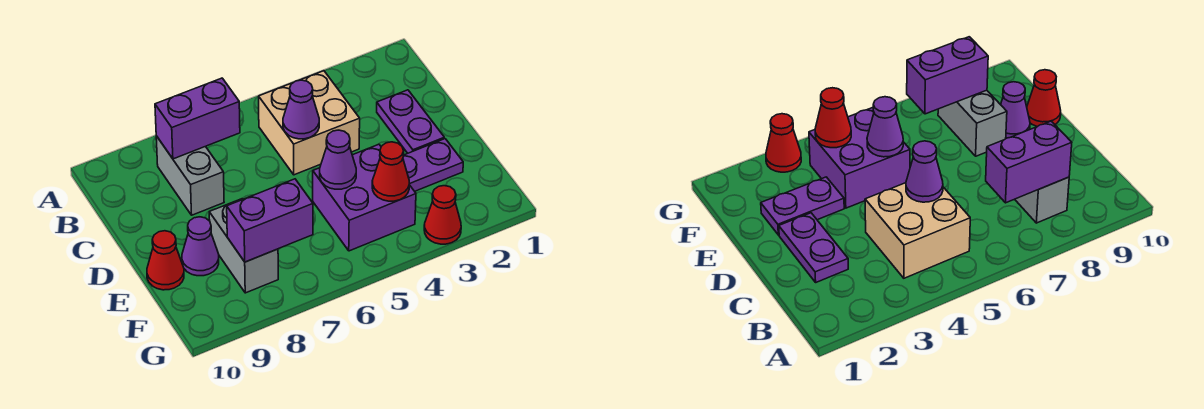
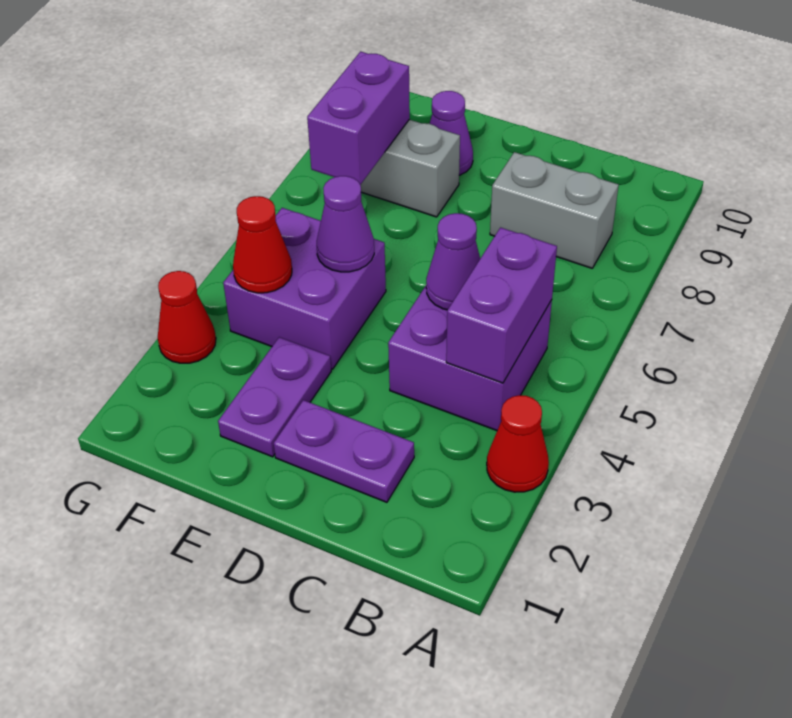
tan 2x2 brick [259,71,360,175] -> purple 2x2 brick [388,286,552,431]
purple 1x2 brick [155,78,240,159] -> purple 1x2 brick moved to [446,228,557,383]
red 1x1 cone [147,231,184,290] -> red 1x1 cone moved to [487,395,549,492]

